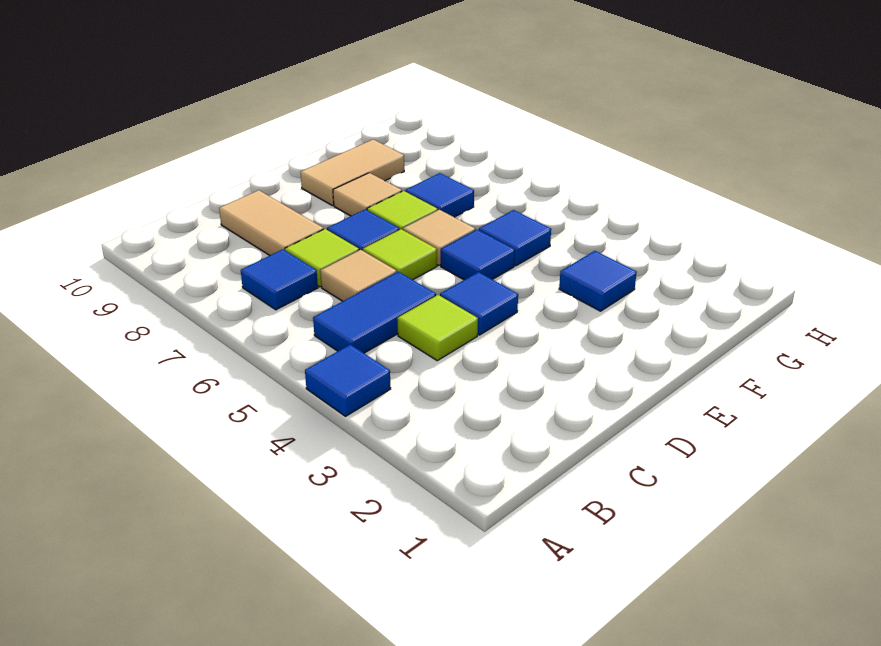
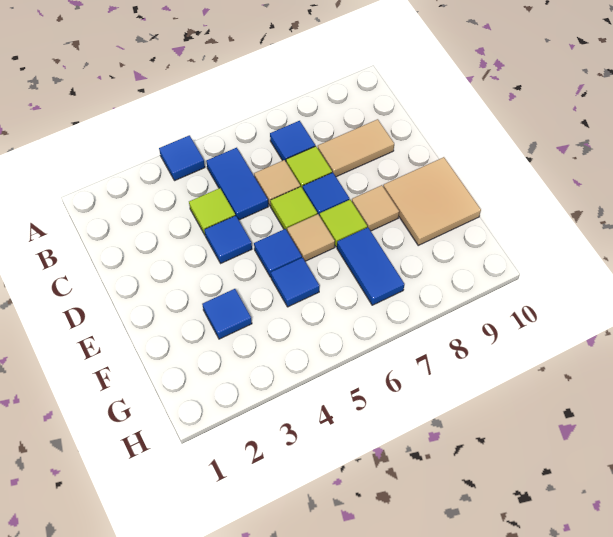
tan 1x2 tile [301,140,404,206] -> tan 2x2 tile [383,157,481,245]
blue 1x1 tile [405,173,474,217] -> blue 1x2 tile [337,227,404,305]

